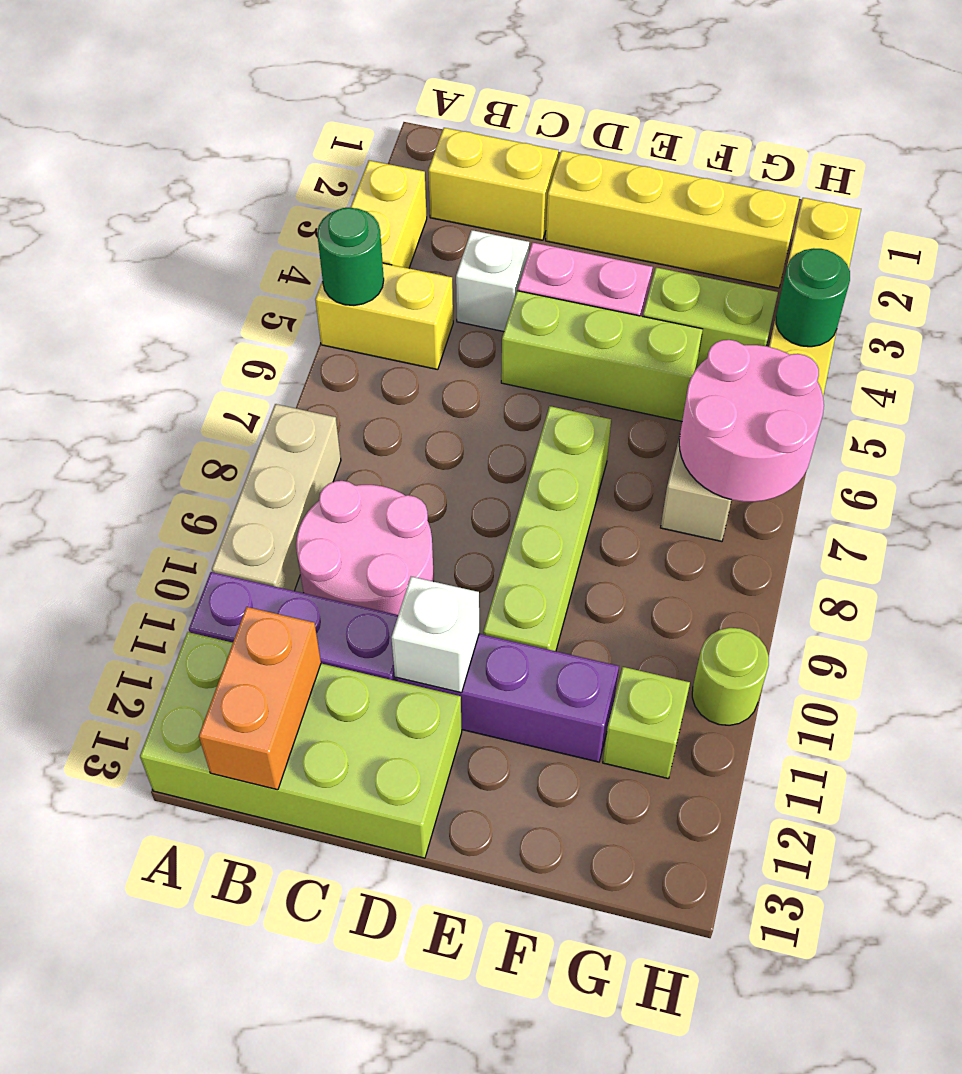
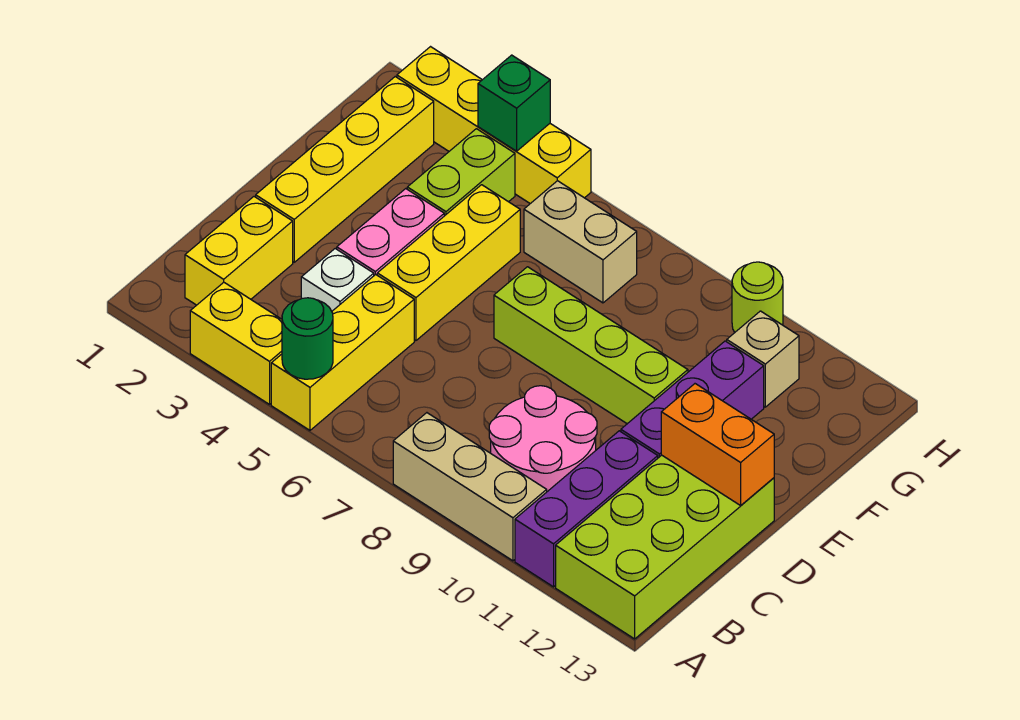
yellow 1x2 brick [315,263,453,370] -> yellow 1x3 brick [271,274,414,430]
orange 1x2 brick [199,607,321,790] -> orange 1x2 brick moved to [661,384,774,505]
lime 1x3 brick [501,291,703,421] -> yellow 1x3 brick [377,185,520,341]
white 1x1 brick [391,577,479,693] -> none
pink 2x2 round brick [679,340,824,502] -> none
lime 1x1 brick [603,667,690,779] -> tan 1x1 brick [727,311,799,407]
green 1x1 round brick [776,248,850,347] -> green 1x1 brick [478,55,550,151]

